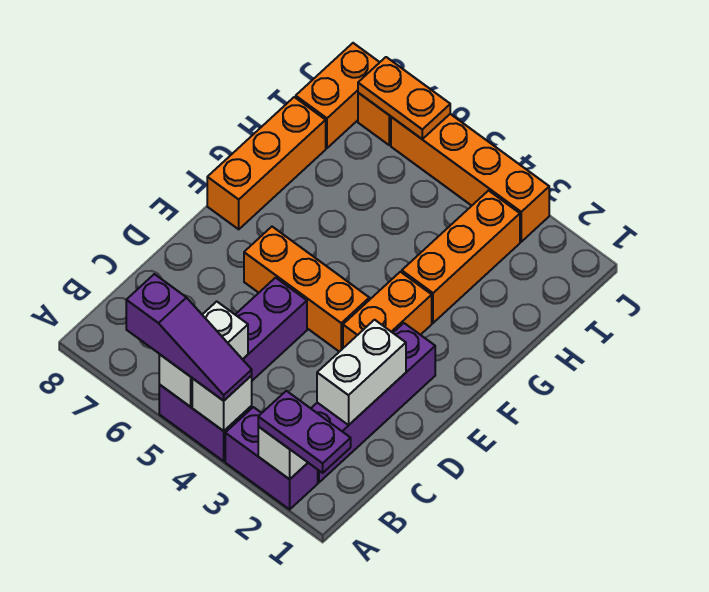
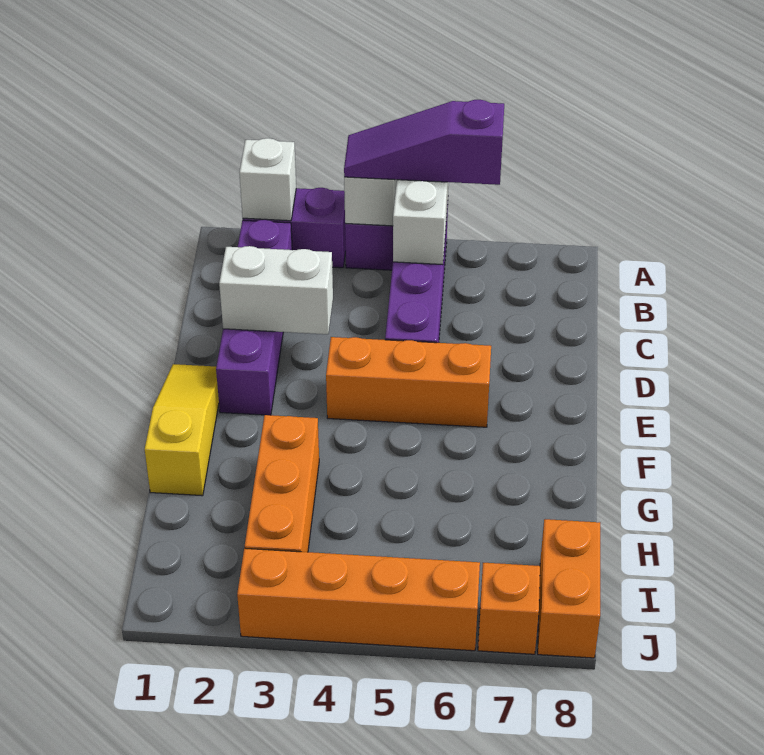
purple 1x2 plate [258,391,351,473] -> none
white 1x2 brick [317,320,406,425] -> white 1x2 brick turned to [219,246,333,334]
none -> yellow 1x3 slope [145,364,219,496]
orange 1x2 brick [343,272,432,348] -> none
orange 1x3 brick [207,97,326,229] -> none
orange 1x2 plate [358,57,450,139] -> none

